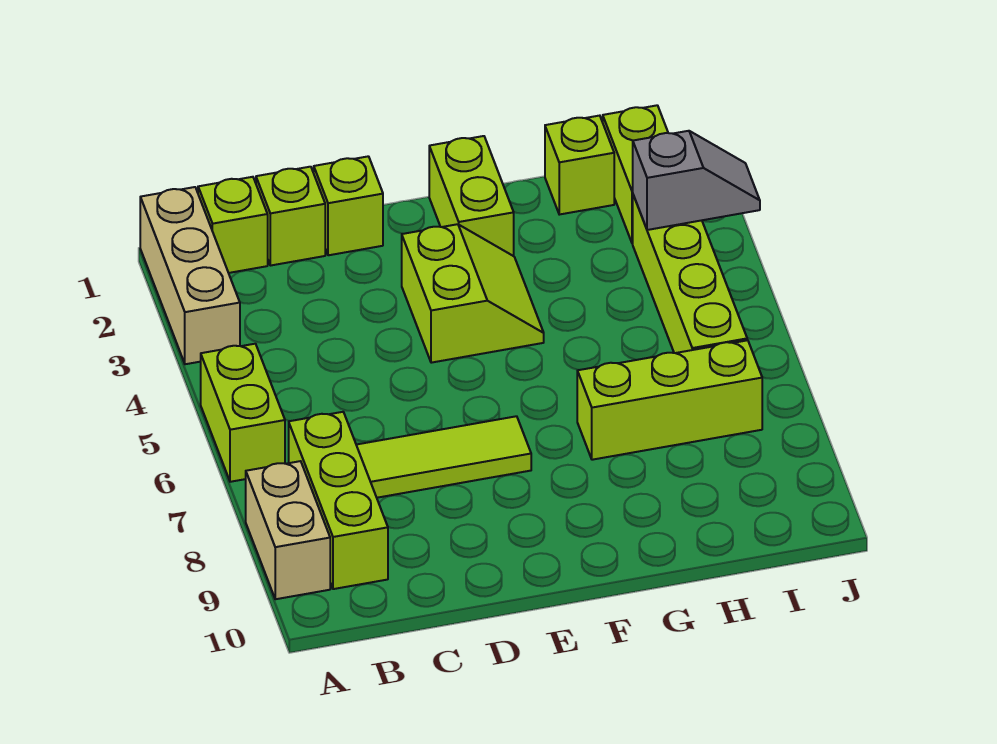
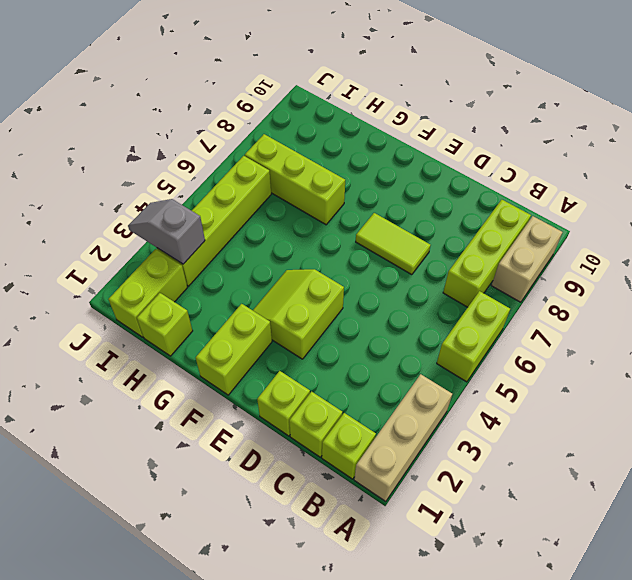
lime 1x3 tile [357,416,531,498] -> lime 1x2 tile [356,213,431,275]

